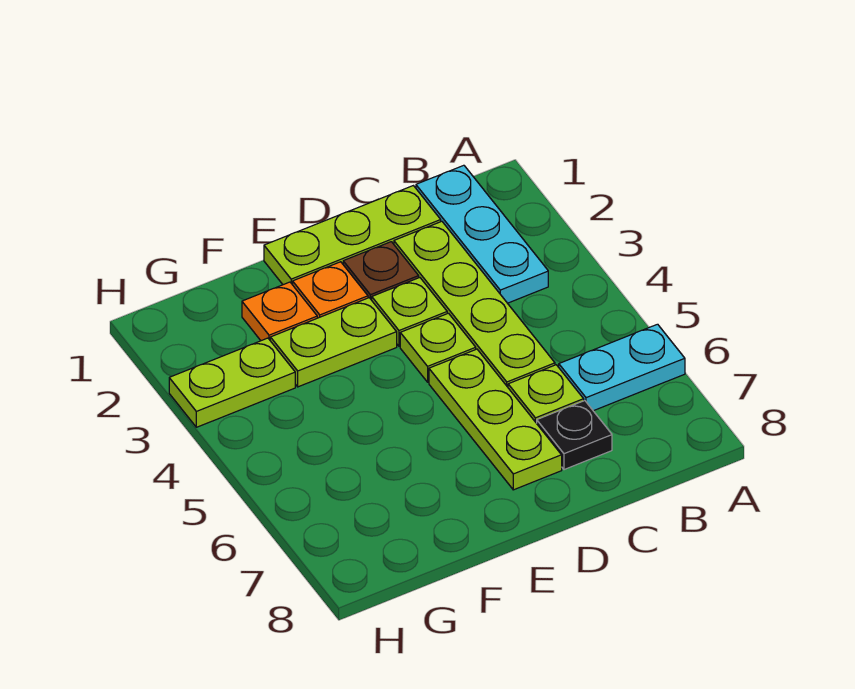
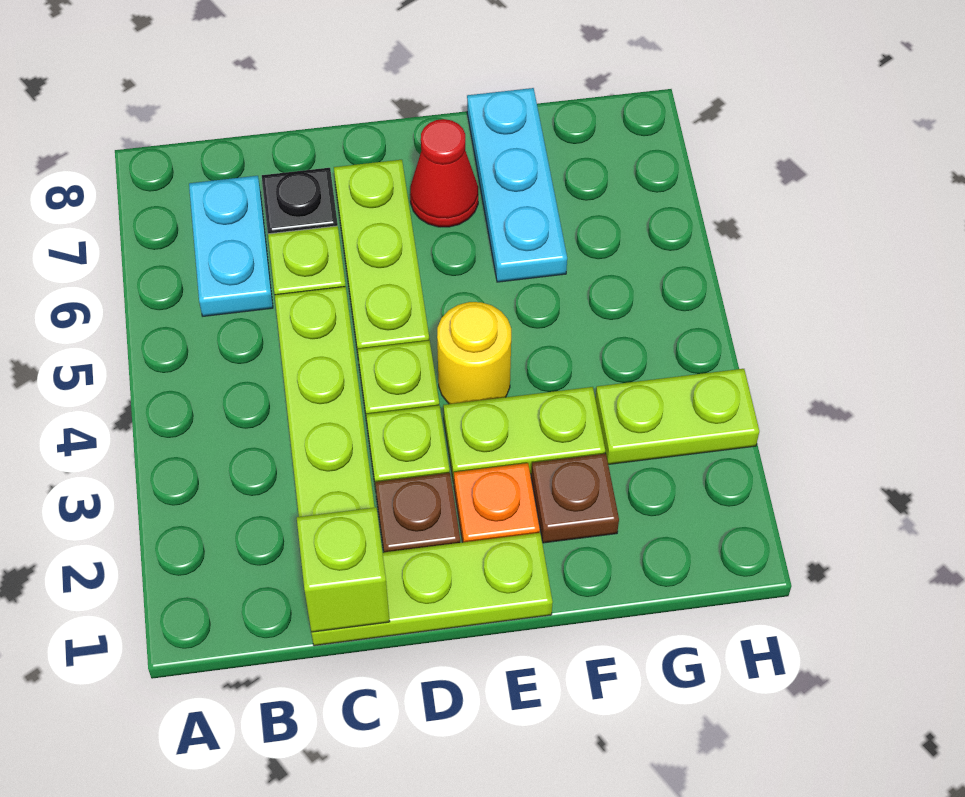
cyan 1x2 plate [559,324,685,411] -> cyan 1x2 plate turned to [189,176,273,316]
cyan 1x3 plate [416,165,548,303] -> cyan 1x3 plate moved to [467,88,567,282]
none -> lime 1x1 brick [297,507,390,632]
none -> yellow 1x1 round brick [437,302,511,404]
none -> red 1x1 cone [410,119,478,227]
orange 1x1 plate [242,282,317,341] -> brown 1x1 plate [531,453,619,543]

